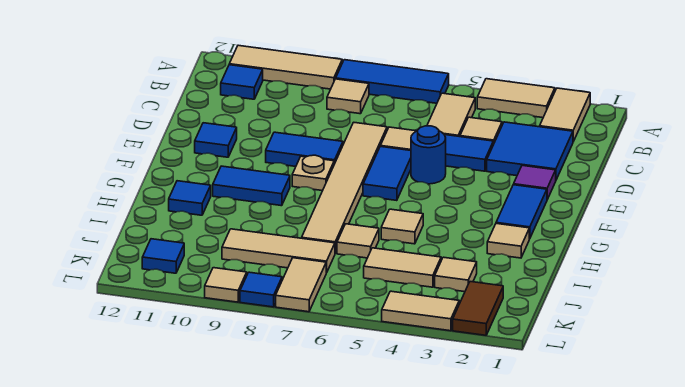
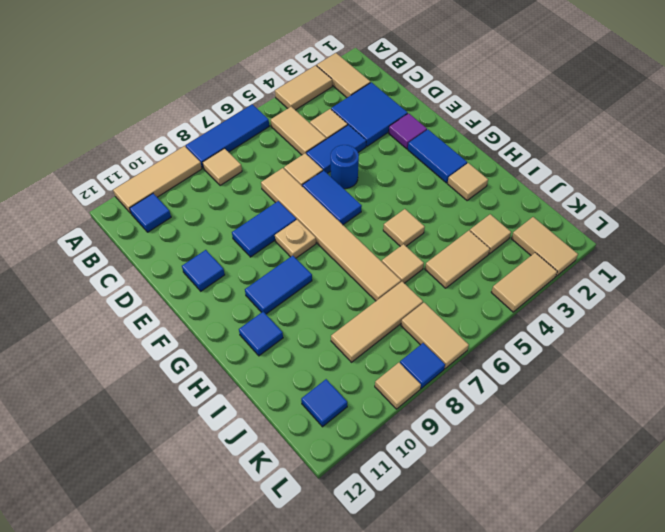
brown 1x2 tile [453,282,503,335] -> tan 1x2 tile [511,217,578,277]

